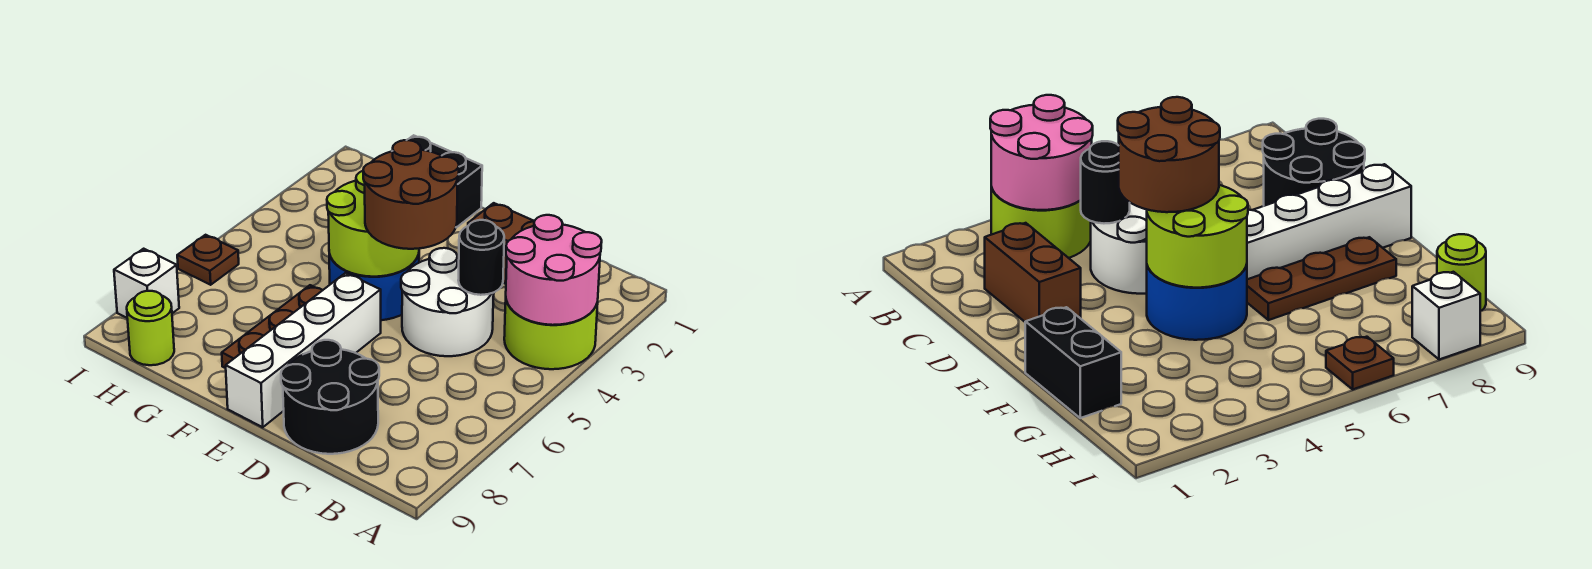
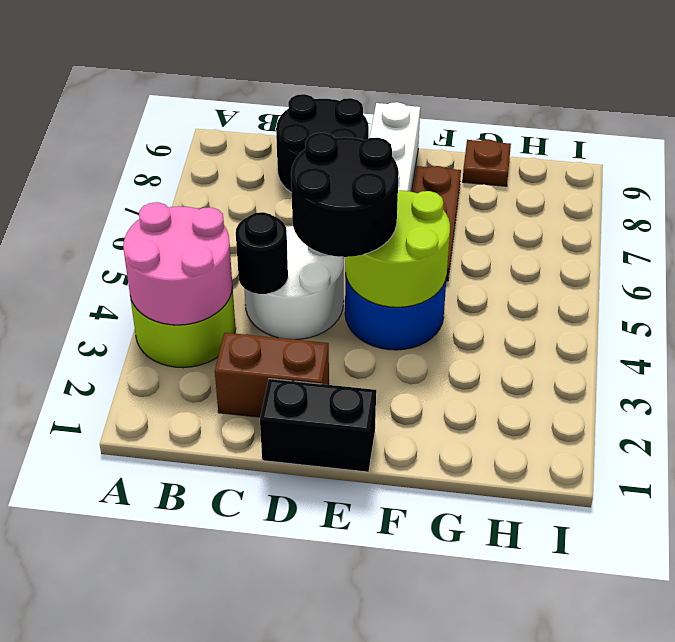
brown 2x2 round brick [363,140,459,249] -> black 2x2 round brick [291,133,399,257]
black 1x2 brick [407,135,482,227] -> black 1x2 brick moved to [260,379,376,472]
lime 1x1 round brick [127,291,174,365] -> none
brown 1x1 plate [177,235,239,285] -> brown 1x1 plate moved to [462,139,511,186]
white 1x1 brick [114,249,179,318] -> none

